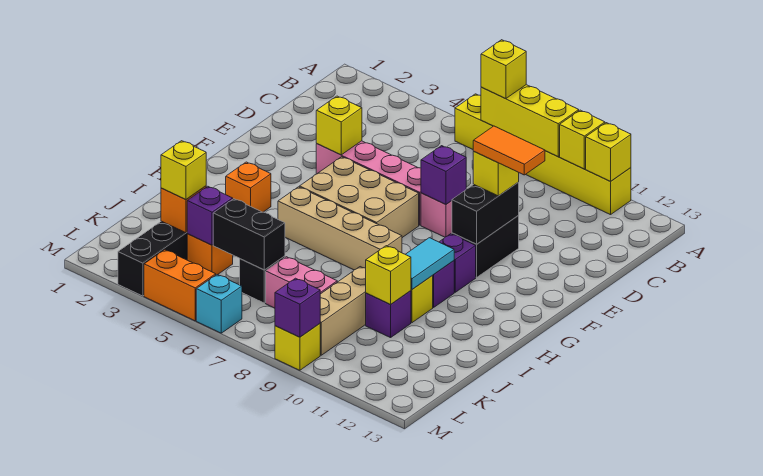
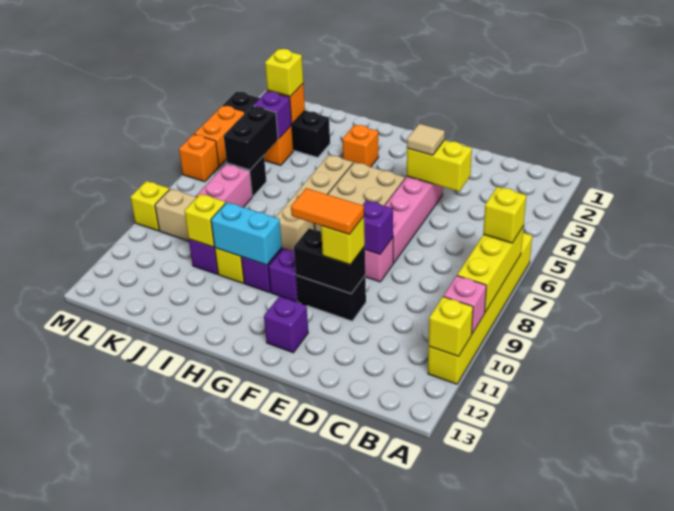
yellow 1x1 brick [560,110,605,169] -> pink 1x1 brick [444,276,486,334]
yellow 1x1 brick [316,96,362,155] -> yellow 1x2 brick [407,140,472,191]
none -> tan 1x1 tile [407,124,445,155]
orange 1x2 tile [473,126,545,175] -> orange 1x2 tile turned to [291,188,364,235]
cyan 1x2 tile [406,238,454,289] -> cyan 1x2 brick [211,202,282,265]
cyan 1x1 brick [196,275,242,333] -> orange 1x1 brick [179,134,219,182]
purple 1x1 brick [275,278,320,337] -> purple 1x1 brick moved to [264,296,308,353]

